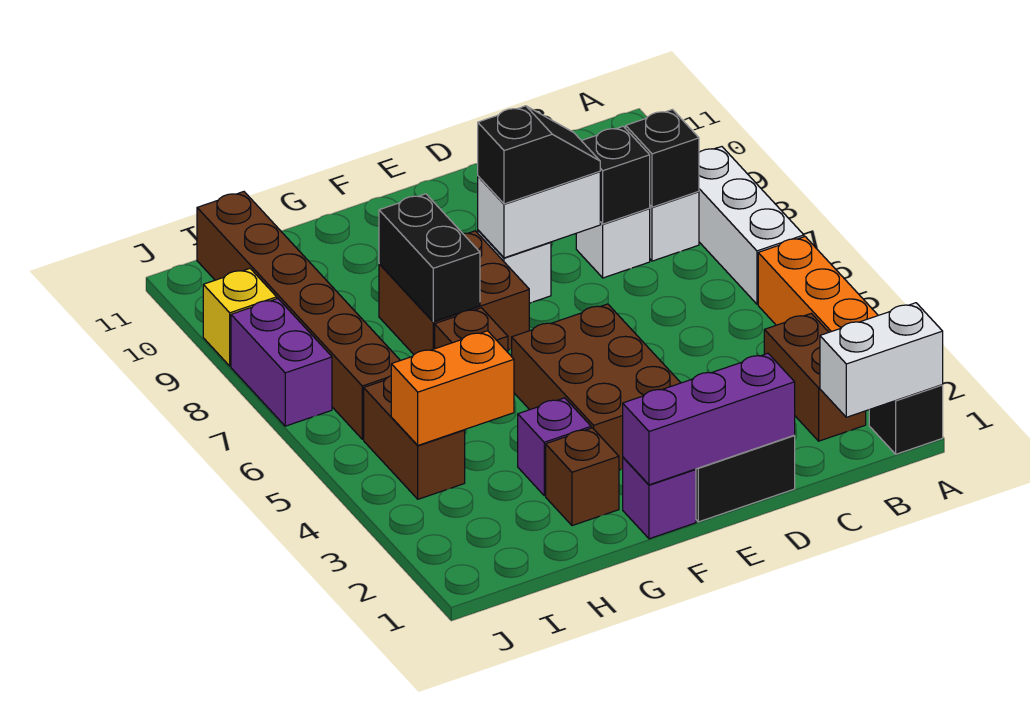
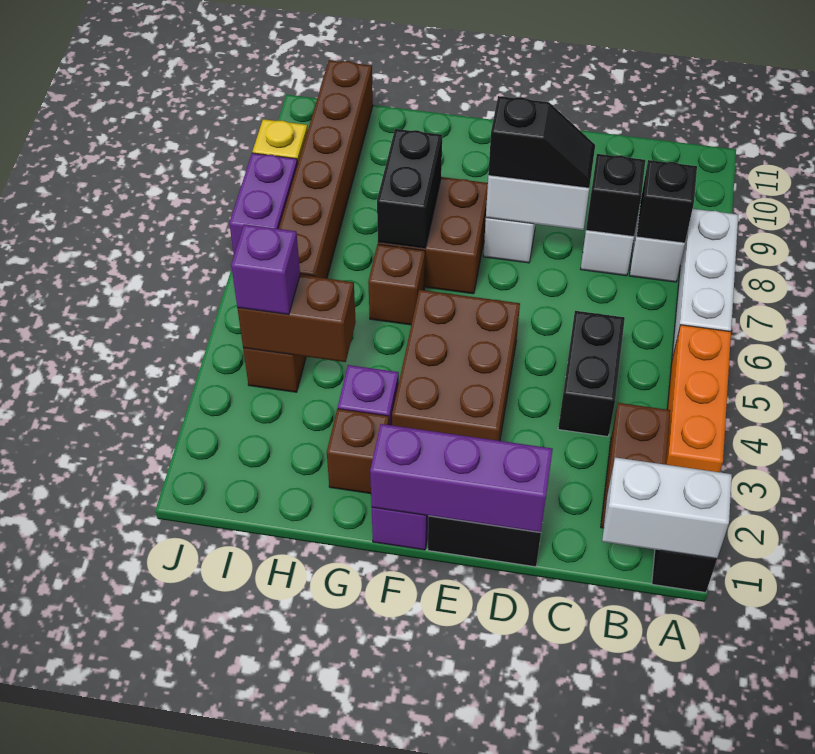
none -> black 1x2 brick [558,311,625,437]
orange 1x2 brick [391,331,514,445] -> brown 1x2 brick [237,275,356,362]
none -> purple 1x1 brick [231,224,300,315]

